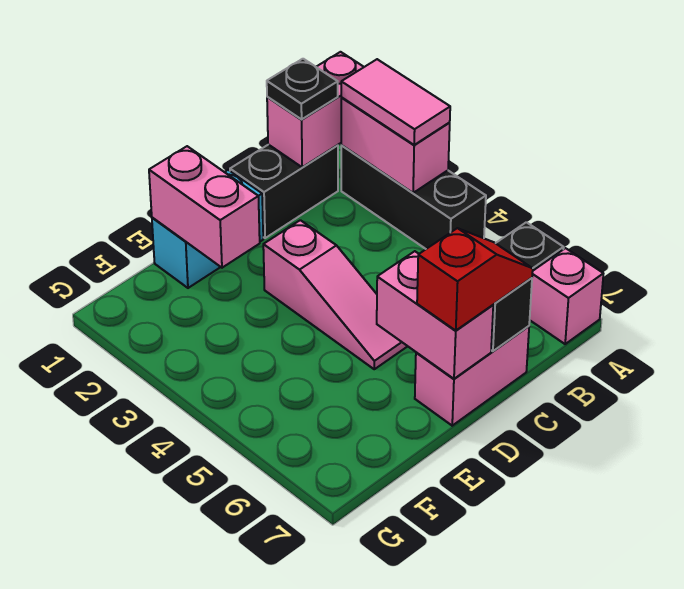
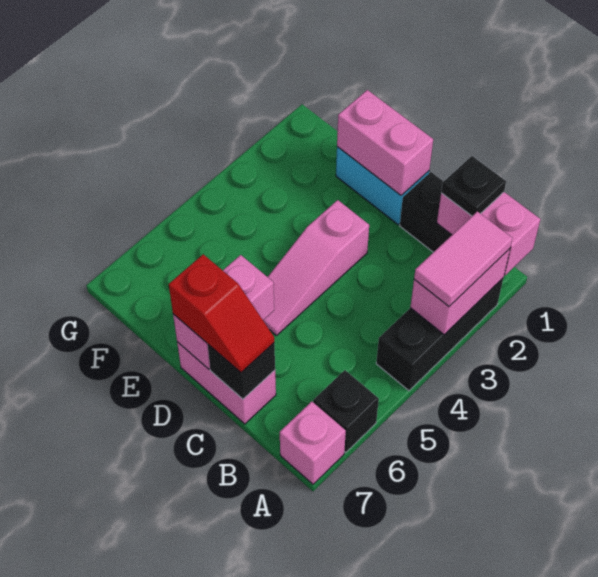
pink 1x2 brick [149,146,260,268] -> pink 1x2 brick turned to [337,90,433,195]

